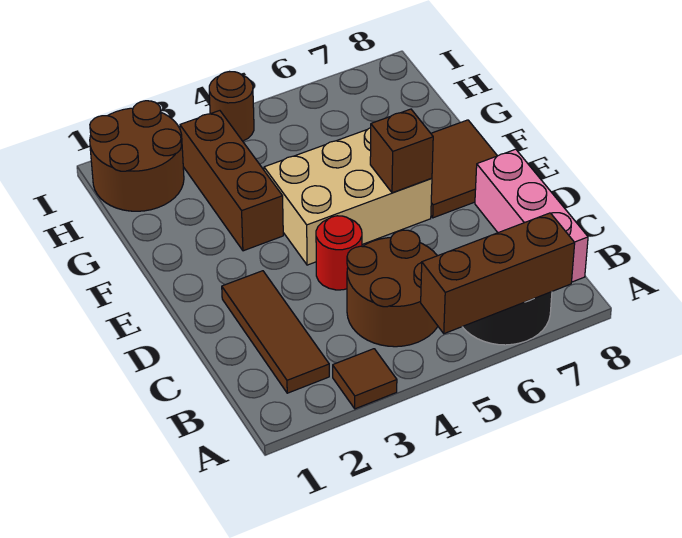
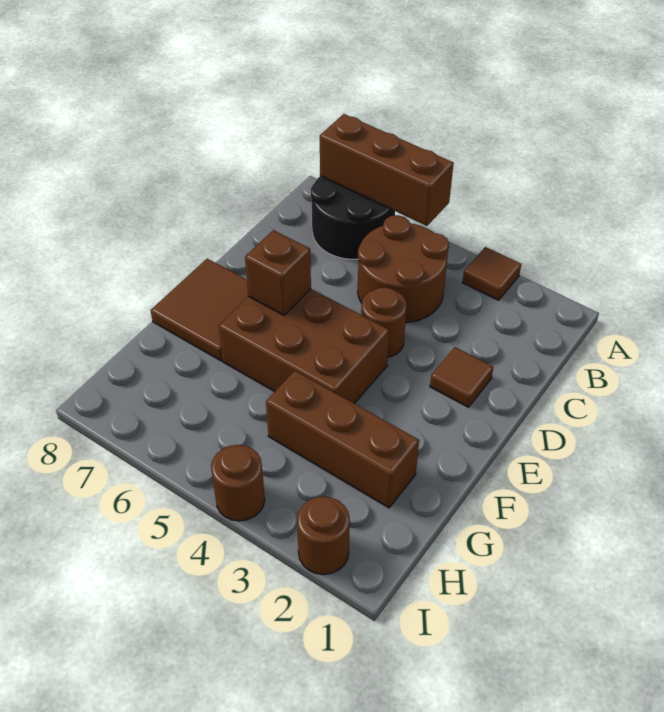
brown 1x3 tile [222,271,329,393] -> brown 1x1 tile [430,347,493,407]
pink 1x3 brick [475,149,588,282] -> none
red 1x1 round brick [316,216,362,290] -> brown 1x1 round brick [361,287,407,357]
tan 2x3 brick [264,128,432,265] -> brown 2x3 brick [219,289,389,404]
brown 1x3 brick [180,111,283,251] -> brown 1x3 brick turned to [266,371,419,508]
brown 2x2 round brick [90,101,184,211] -> brown 1x1 round brick [297,497,350,575]

